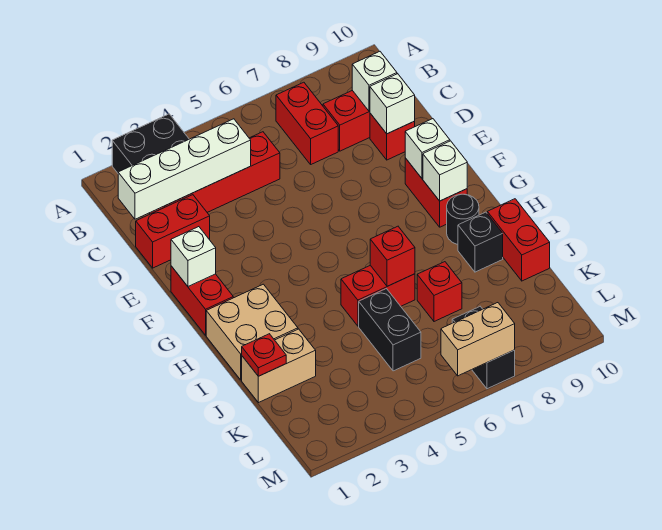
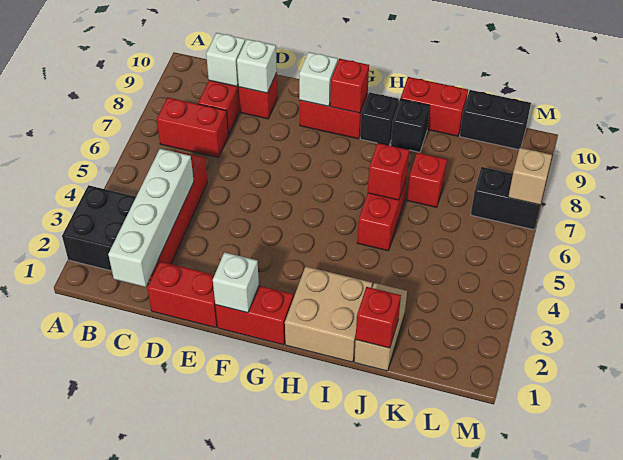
red 1x2 brick [136,195,210,268] -> red 1x2 brick turned to [147,261,218,328]
white 1x1 brick [423,141,467,201] -> red 1x1 brick [330,59,369,113]
black 1x1 round brick [447,194,479,244] -> black 1x1 brick [360,92,399,145]
red 1x1 plate [242,334,286,376] -> red 1x1 brick [356,287,401,348]
black 1x2 brick [359,289,421,371] -> black 1x2 brick moved to [460,90,531,150]
tan 1x2 brick [441,303,515,376] -> tan 1x1 brick [508,148,552,205]

